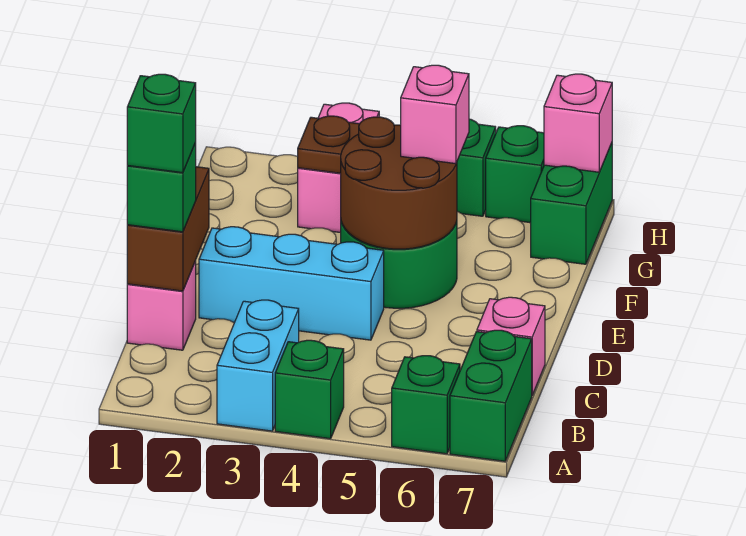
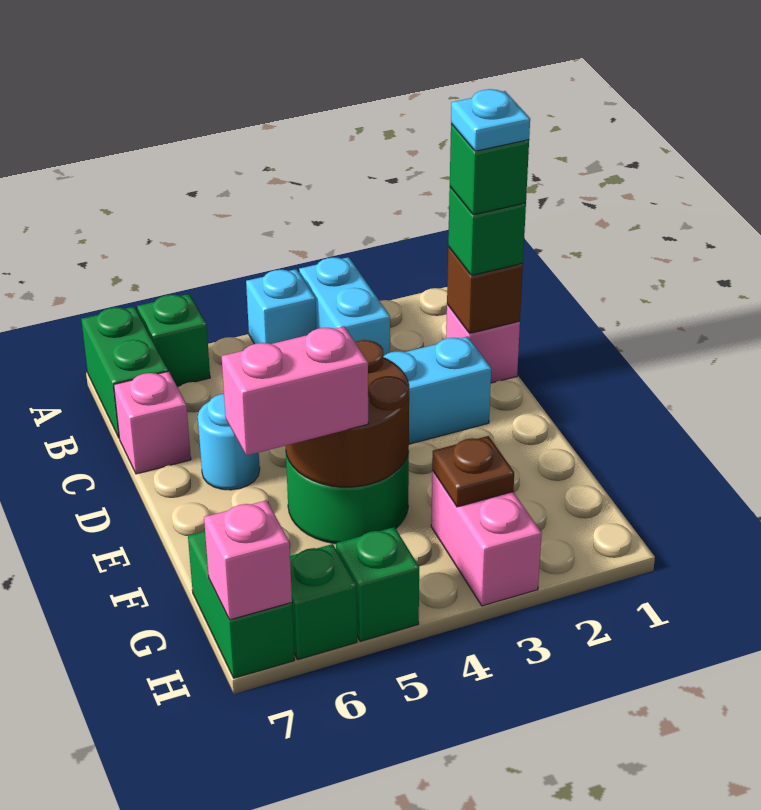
green 1x1 brick [275,340,344,439] -> cyan 1x1 brick [246,269,316,344]
brown 1x2 brick [127,167,209,291] -> brown 1x1 brick [447,247,523,334]
none -> cyan 1x1 plate [451,89,530,151]
none -> cyan 1x1 round brick [198,394,260,490]
pink 1x1 brick [401,65,469,164] -> pink 1x2 brick [222,327,368,456]

